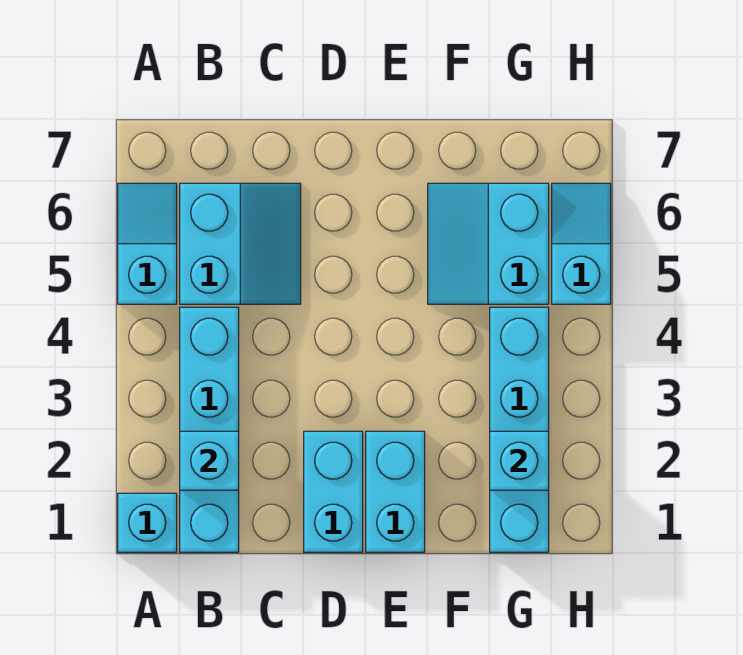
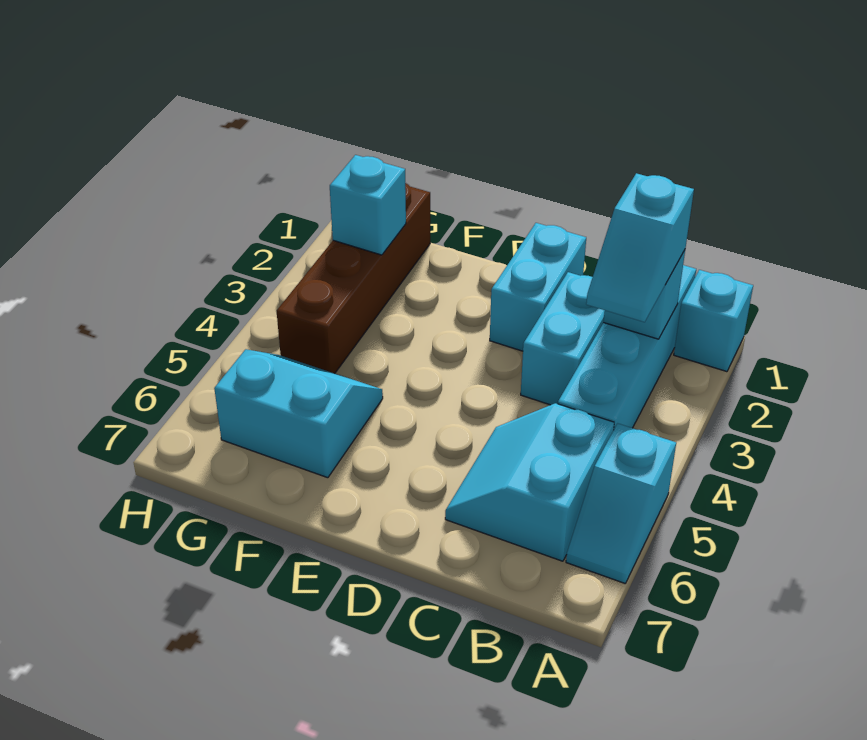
cyan 1x2 brick [366,431,425,552] -> cyan 1x2 brick moved to [521,272,605,405]
cyan 2x2 slope [428,183,549,304] -> cyan 2x2 slope turned to [214,349,383,478]
cyan 1x4 brick [490,307,549,552] -> brown 1x4 brick [277,183,430,373]
cyan 1x2 slope [552,183,611,304] -> cyan 1x2 slope moved to [586,173,694,322]

